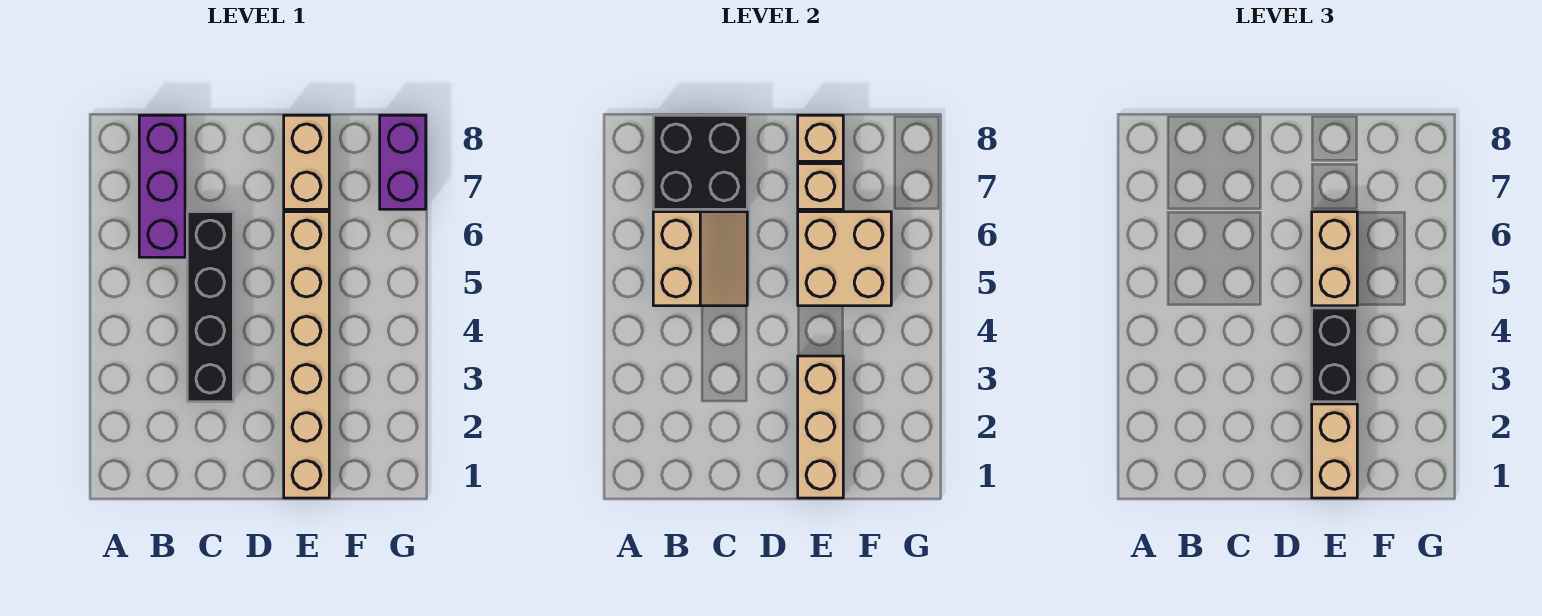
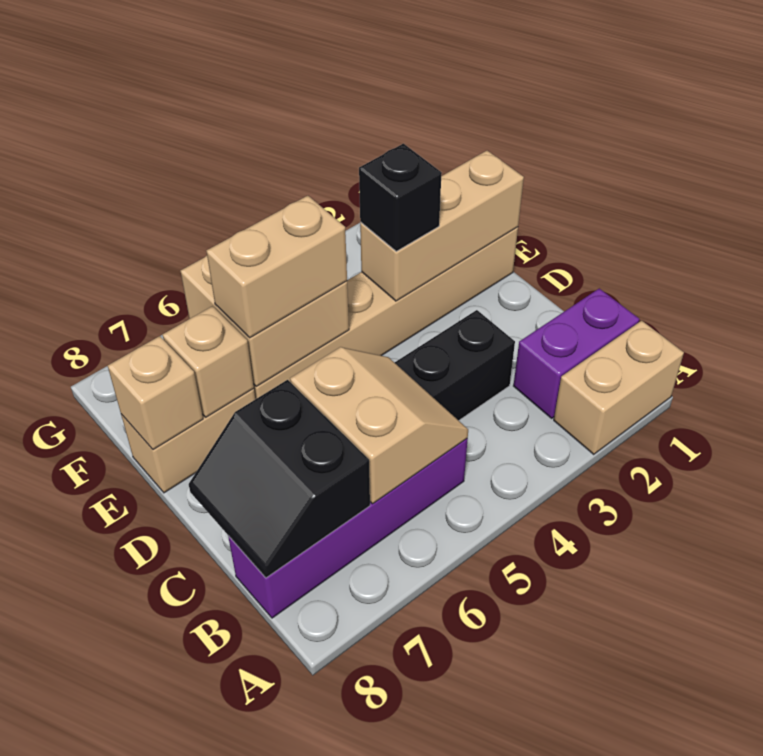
tan 2x2 slope [653,212,747,306] -> tan 2x2 slope turned to [290,347,468,504]
purple 1x3 brick [139,115,185,257] -> purple 1x4 brick [228,439,468,618]
black 2x2 brick [653,115,747,209] -> black 2x2 slope [189,380,370,578]
tan 1x2 brick [1312,404,1357,498] -> tan 1x2 brick moved to [554,321,684,454]
black 1x2 brick [1312,308,1357,402] -> black 1x1 brick [359,144,442,251]
purple 1x2 brick [380,115,426,209] -> purple 1x2 brick moved to [514,288,639,418]

